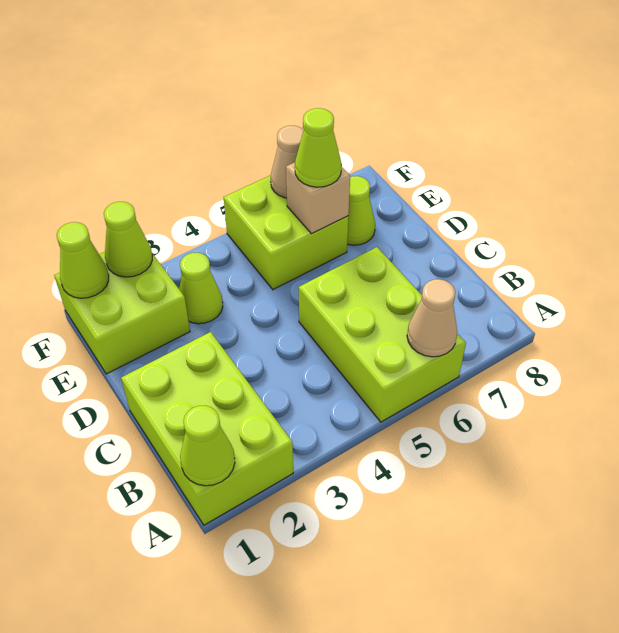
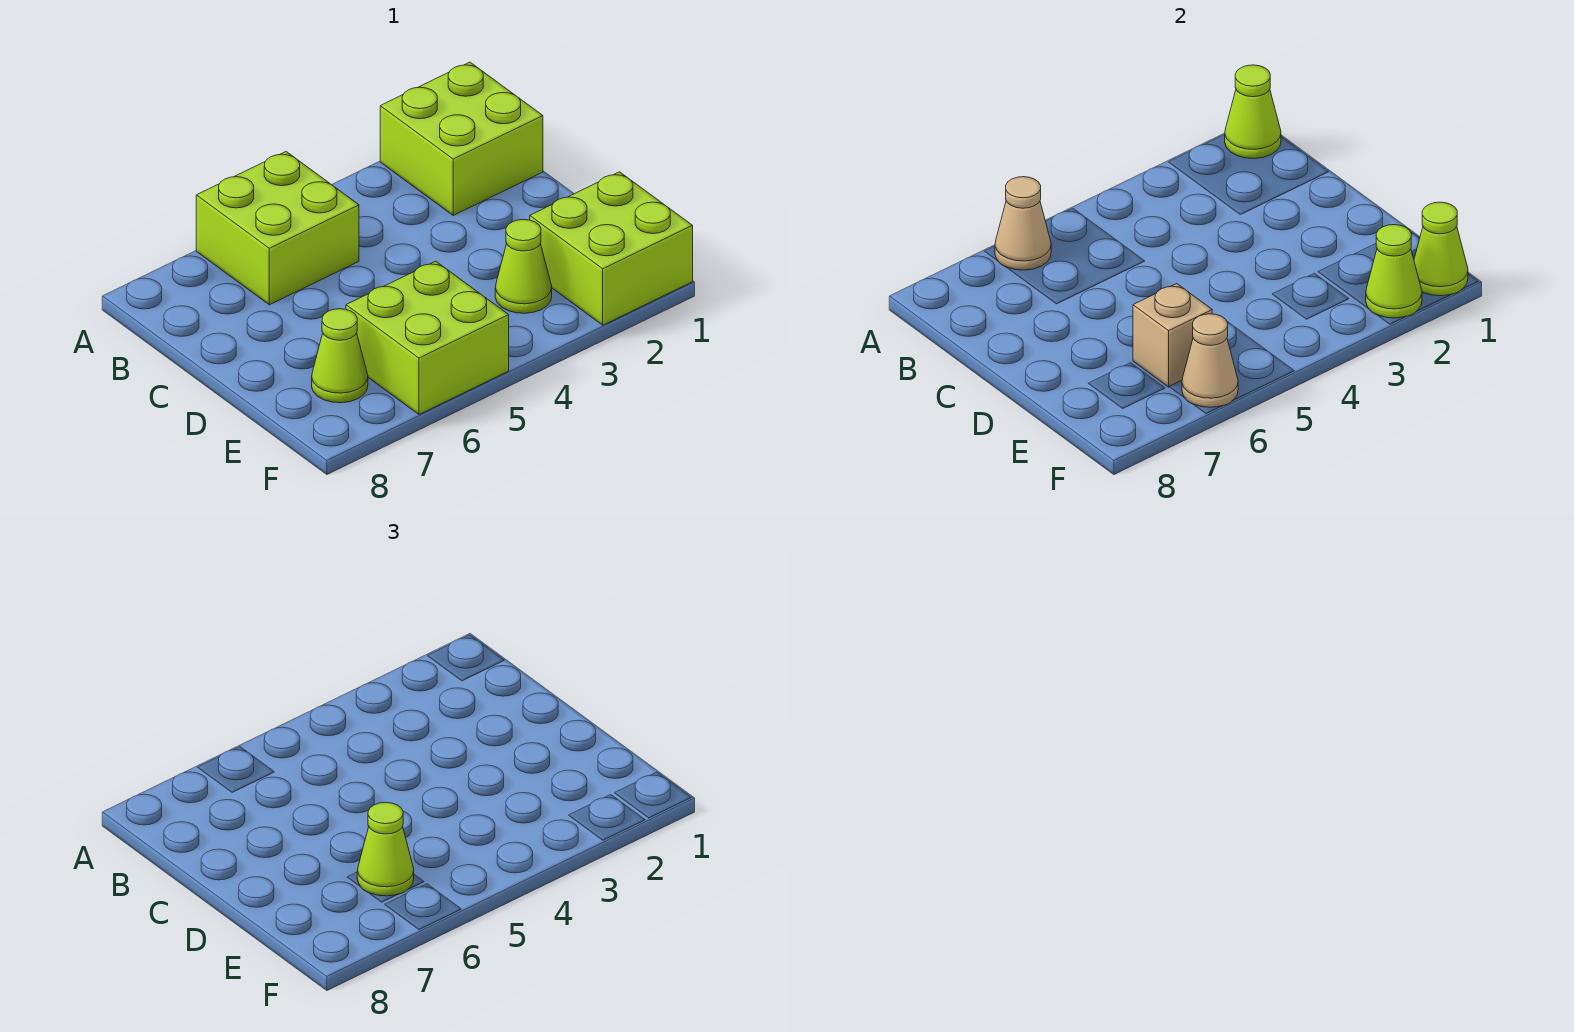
lime 2x3 brick [121,332,293,525] -> lime 2x2 brick [380,62,543,215]
lime 2x3 brick [299,247,466,422] -> lime 2x2 brick [196,152,359,305]

